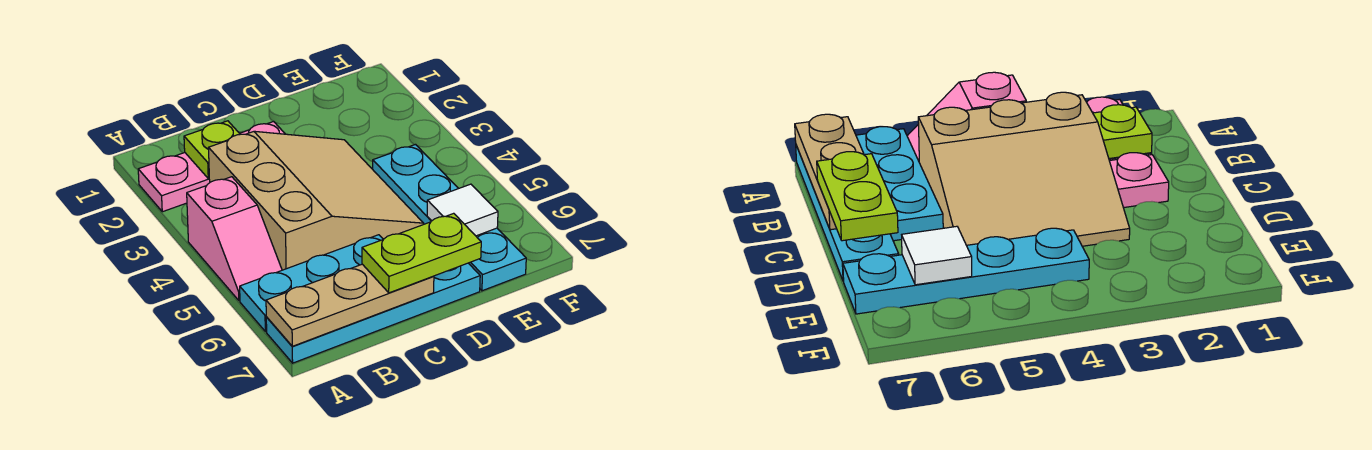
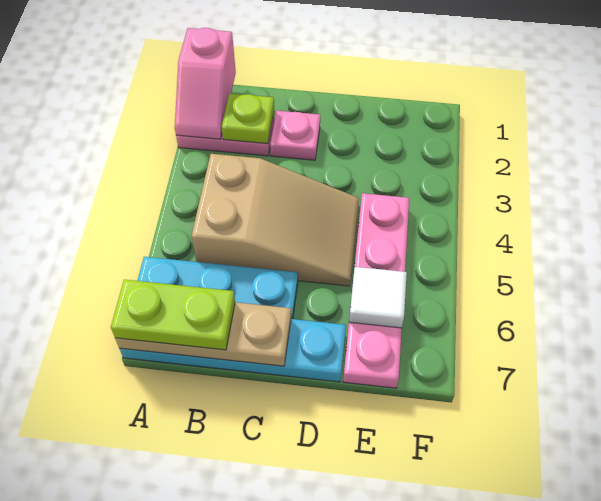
pink 1x2 slope [187,177,282,301] -> pink 1x2 slope moved to [175,28,236,139]
tan 3x3 slope [209,131,424,270] -> tan 2x3 slope [191,154,359,286]
lime 1x2 plate [362,213,481,293] -> lime 1x2 plate moved to [111,280,235,350]
cyan 1x4 plate [373,145,526,291] -> pink 1x4 plate [343,193,409,388]

